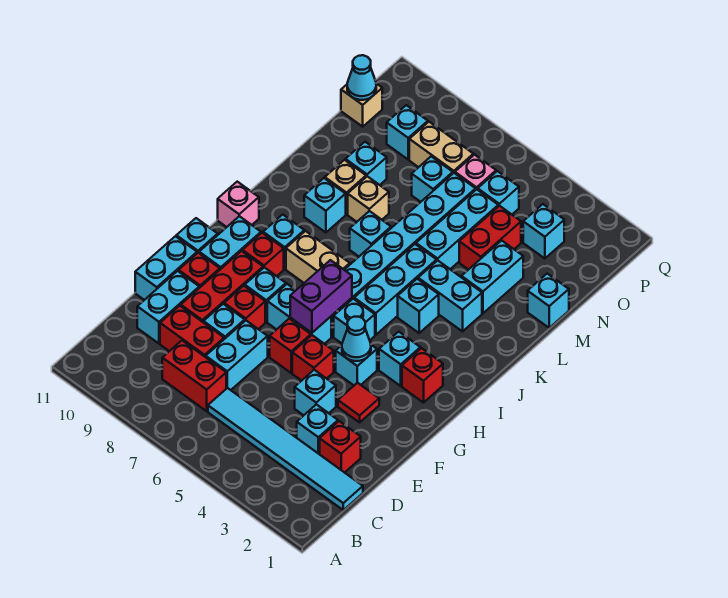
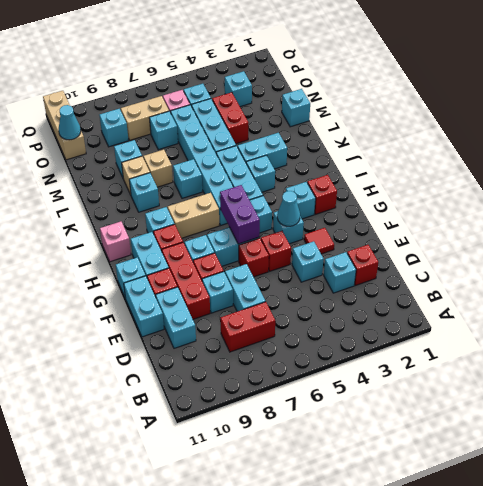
cyan 1x6 tile [208,388,363,510] -> none
red 1x2 brick [160,306,224,357] -> none
cyan 1x2 brick [461,240,523,313] -> none
tan 1x1 brick [341,83,382,127] -> tan 1x3 brick [43,91,86,160]

